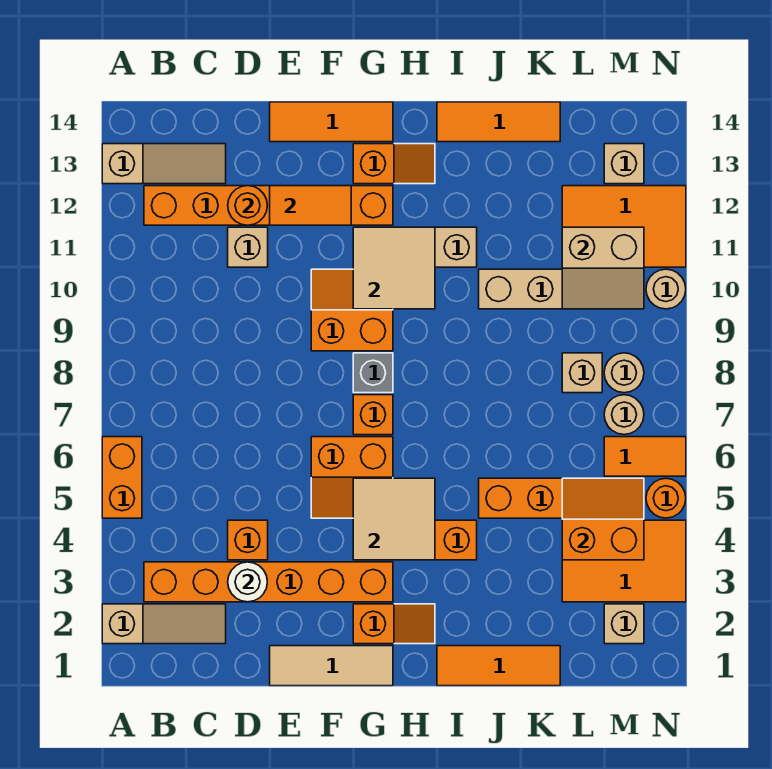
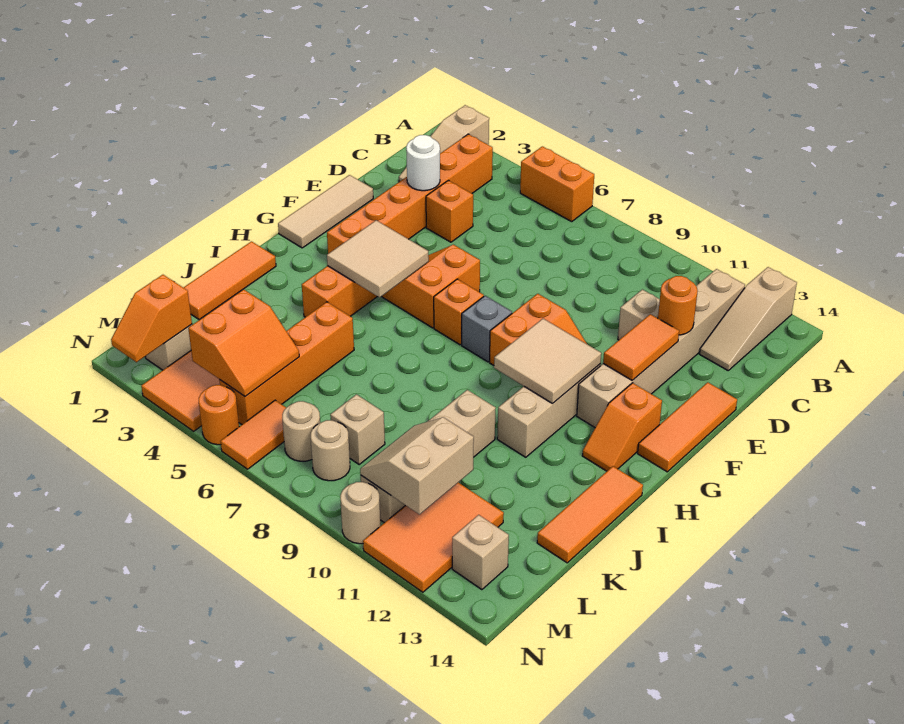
orange 1x6 brick [144,186,393,225] -> tan 1x6 brick [577,269,745,427]
orange 1x2 slope [353,604,435,644] -> orange 1x2 slope moved to [111,275,192,362]

